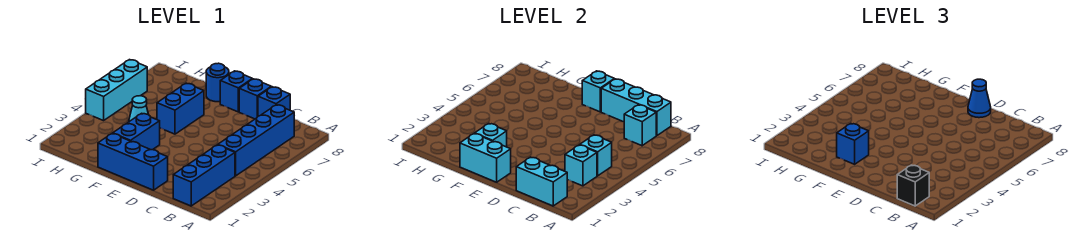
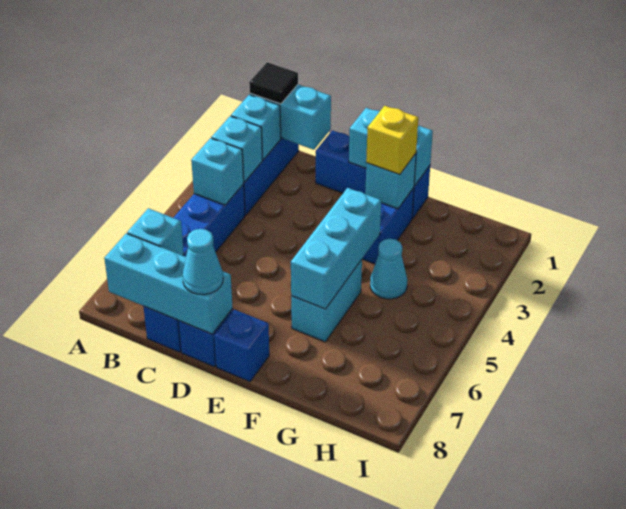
black 1x1 brick [897,165,929,206] -> black 1x1 tile [249,62,298,104]
blue 1x1 cone [968,79,991,118] -> cyan 1x1 cone [183,229,223,295]
cyan 1x1 brick [582,71,614,112] -> cyan 1x1 brick moved to [231,95,281,160]
blue 1x1 brick [837,124,869,164] -> yellow 1x1 brick [366,106,418,175]
blue 1x2 brick [157,83,204,134] -> cyan 1x2 brick [291,260,362,342]
blue 1x1 round brick [206,63,229,102] -> none
cyan 1x3 brick [86,60,147,121] -> cyan 1x3 brick moved to [291,188,381,309]

